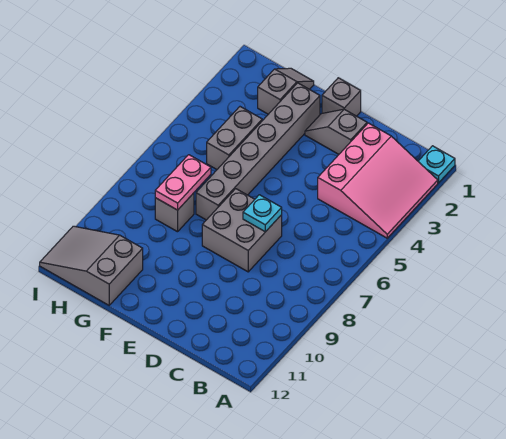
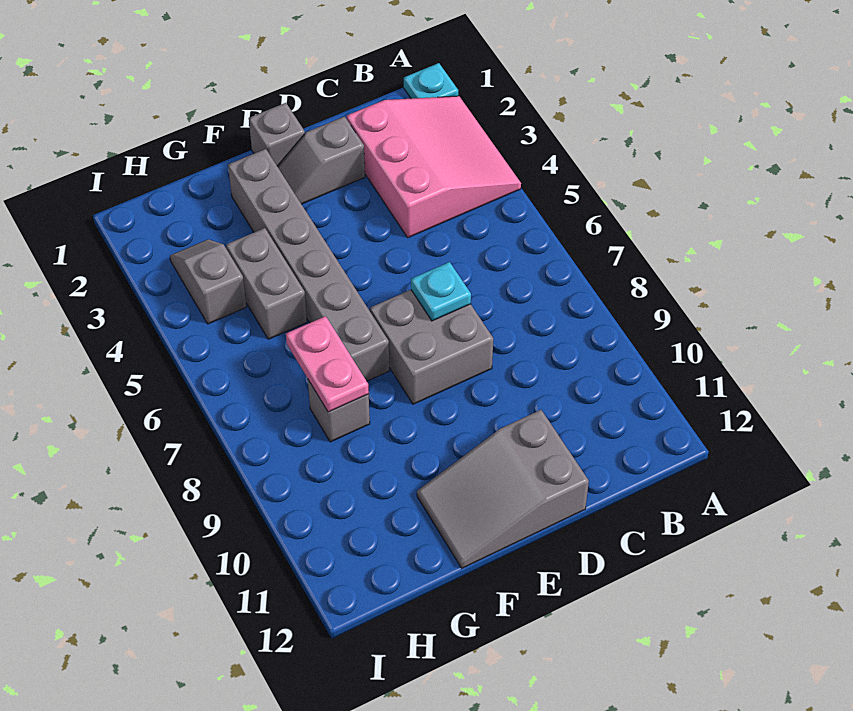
grey 1x2 slope [258,68,314,114] -> grey 1x2 slope moved to [170,239,246,324]
grey 2x3 slope [40,226,143,305] -> grey 2x3 slope moved to [417,410,589,568]

